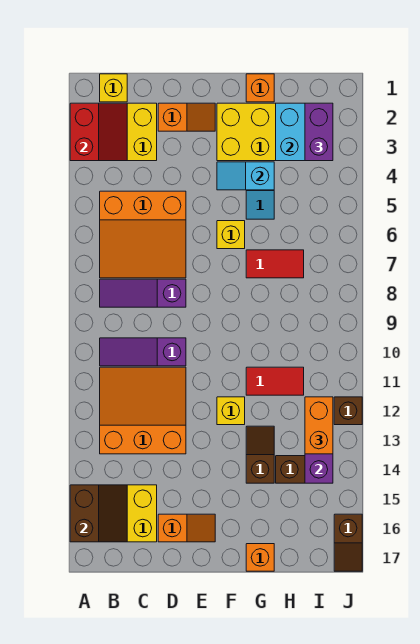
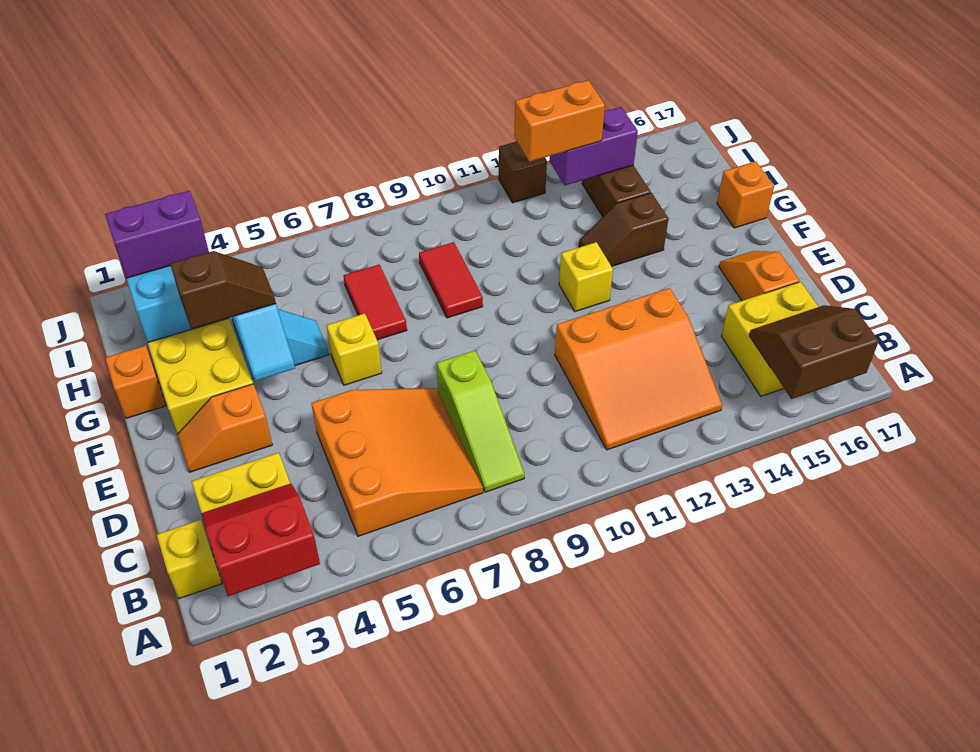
purple 1x3 slope [100,279,186,307] -> lime 1x3 slope [437,351,524,492]
purple 1x3 slope [100,338,186,366] -> none
orange 3x3 slope [100,367,186,454] -> orange 3x3 slope turned to [555,288,722,450]
orange 1x2 slope [158,103,215,131] -> orange 1x2 slope turned to [177,384,272,472]
red 1x2 tile [246,367,304,395] -> red 1x2 tile moved to [419,242,483,318]
brown 1x2 slope [334,514,362,571] -> brown 1x2 slope moved to [170,251,276,329]

